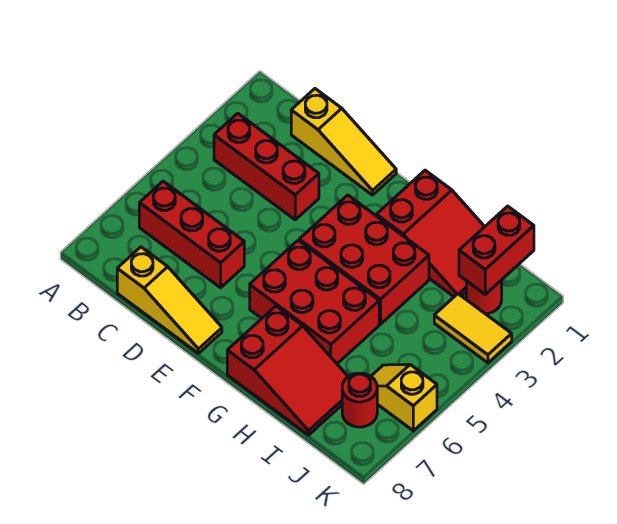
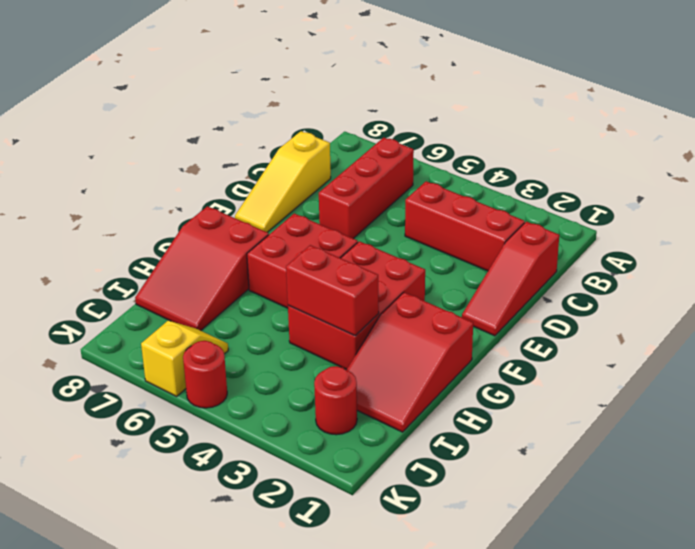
red 1x3 brick [214,113,319,220] -> red 1x3 brick turned to [405,181,525,271]
yellow 1x3 slope [291,89,396,195] -> red 1x3 slope [462,222,559,336]
red 2x3 brick [250,240,379,364] -> red 2x2 brick [247,213,358,308]
red 1x2 brick [459,206,534,294] -> red 1x2 brick moved to [286,245,379,336]
yellow 1x2 tile [434,294,512,363] -> none
red 1x1 round brick [342,373,377,427] -> red 1x1 round brick moved to [183,341,227,408]

